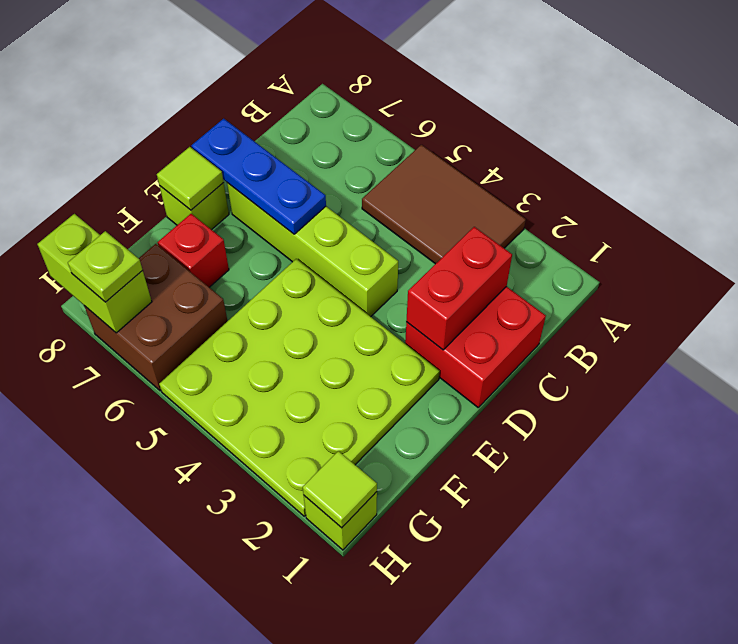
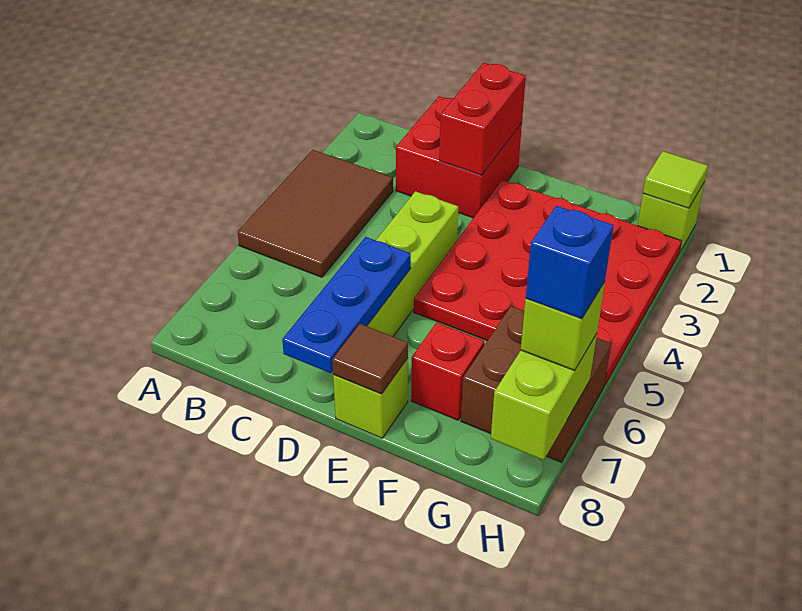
red 1x2 brick [406,227,512,350] -> red 1x2 brick turned to [439,63,526,175]
lime 4x4 plate [159,259,440,516] -> red 4x4 plate [414,180,681,385]
lime 1x1 tile [157,147,224,210] -> brown 1x1 tile [332,324,408,394]
lime 1x1 plate [68,231,143,302] -> lime 1x1 brick [521,282,605,370]
none -> blue 1x1 brick [526,206,614,319]

